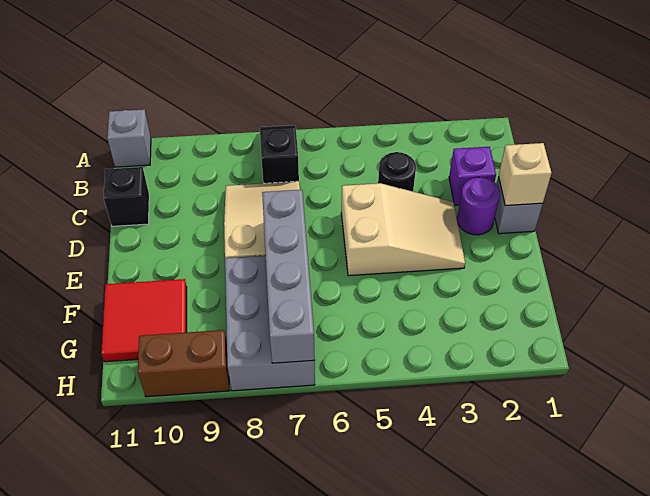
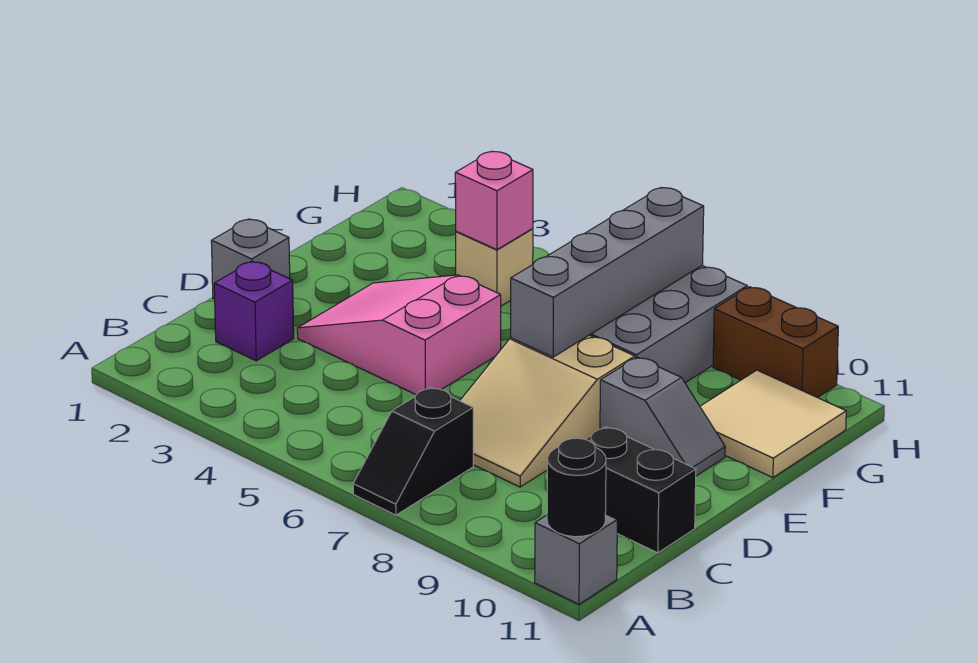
black 1x1 round brick [378,152,416,191] -> black 1x1 round brick moved to [547,438,606,537]
black 1x1 brick [104,167,149,226] -> black 1x2 brick [585,427,696,553]
tan 1x1 brick [499,143,551,205] -> tan 1x1 brick moved to [456,229,533,306]
purple 1x1 round brick [457,177,500,235] -> none
tan 2x3 slope [341,183,465,276] -> pink 2x3 slope [297,275,501,395]
none -> grey 1x2 slope [600,357,725,476]
red 2x2 tile [101,279,187,362] -> tan 2x2 tile [700,370,846,478]
none -> pink 1x1 brick [455,151,533,250]

